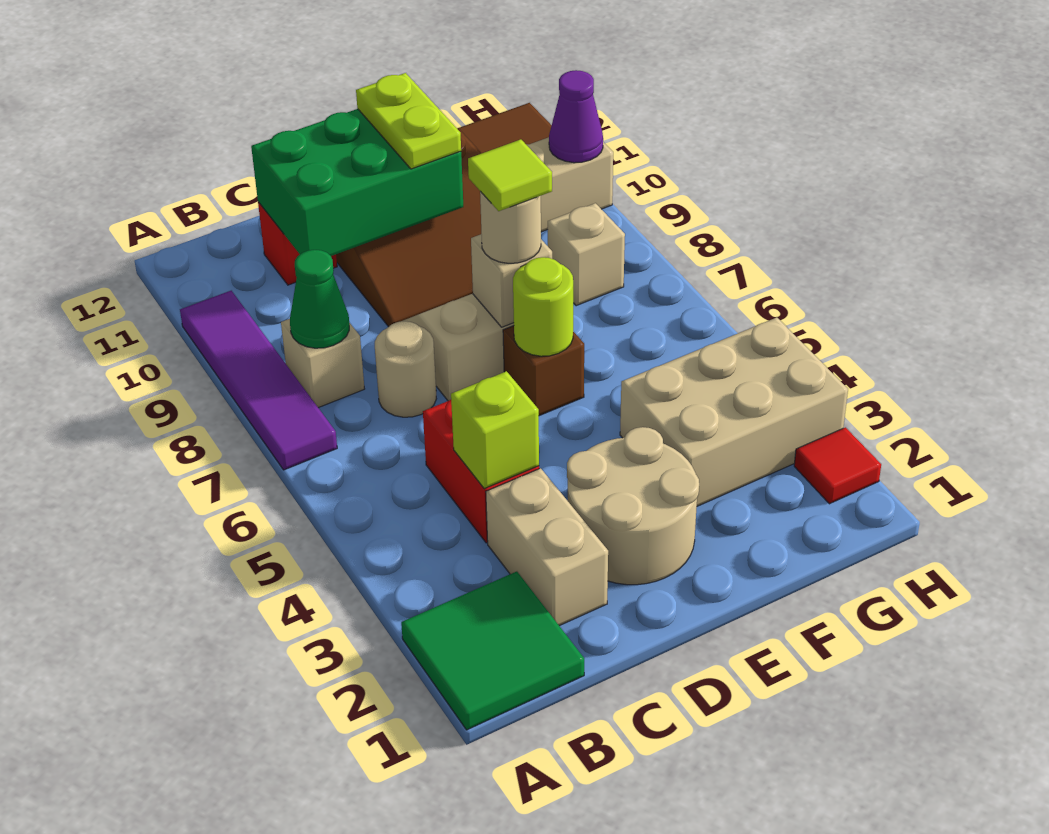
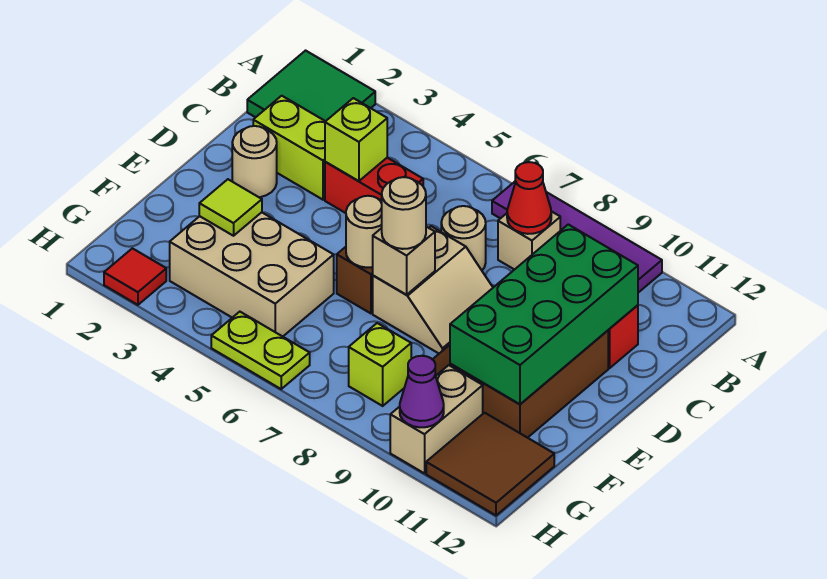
green 1x1 cone [290,250,349,348] -> red 1x1 cone [507,162,551,234]
tan 1x2 brick [486,468,608,626] -> lime 1x2 brick [253,96,325,200]
green 2x3 brick [251,109,463,256] -> green 2x4 brick [450,224,638,404]
tan 2x2 round brick [567,427,699,585] -> tan 1x1 round brick [232,126,277,197]
lime 1x1 round brick [513,257,573,356] -> tan 1x1 round brick [346,196,382,268]
lime 1x1 tile [468,139,552,211] -> lime 1x1 tile moved to [199,179,262,236]
lime 1x2 plate [356,73,461,169] -> lime 1x2 plate moved to [211,312,310,389]
tan 2x3 brick [620,317,848,506] -> tan 2x3 brick turned to [170,212,334,337]
tan 1x1 brick [548,203,625,306] -> lime 1x1 brick [349,323,411,406]

